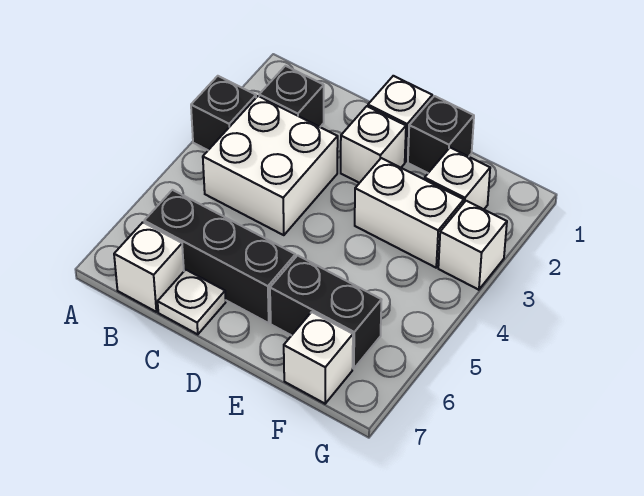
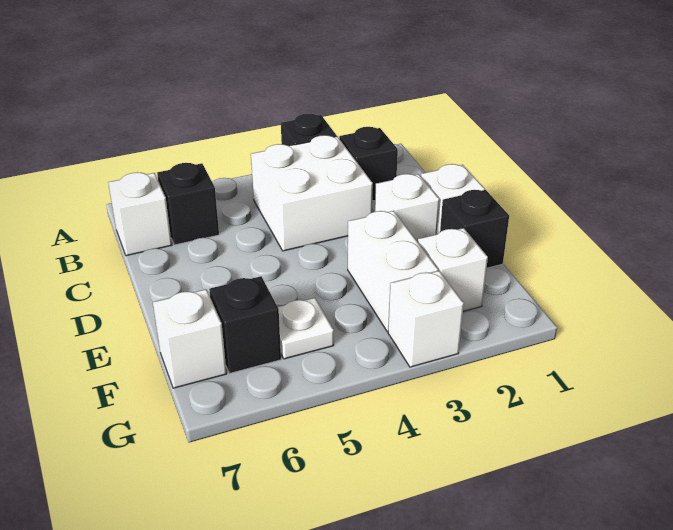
black 1x3 brick [144,190,295,323] -> black 1x1 brick [157,163,219,245]
white 1x1 plate [158,270,226,334] -> white 1x1 plate moved to [278,298,334,359]
black 1x2 brick [270,255,381,369] -> black 1x1 brick [209,276,281,373]

